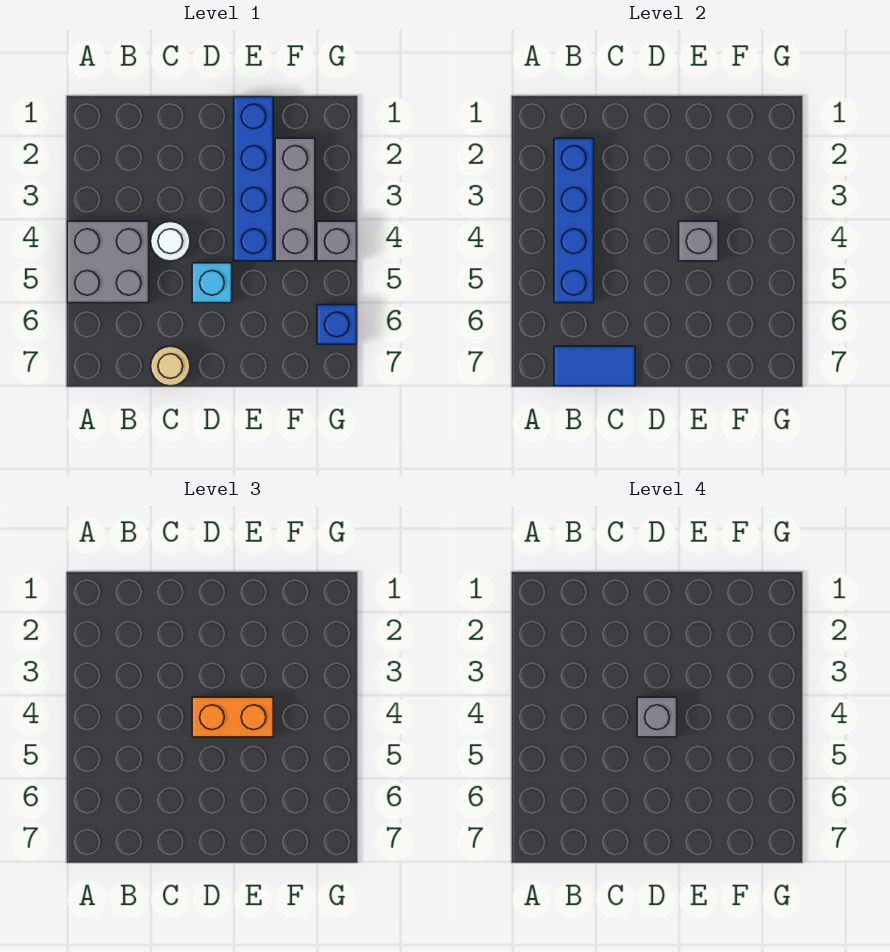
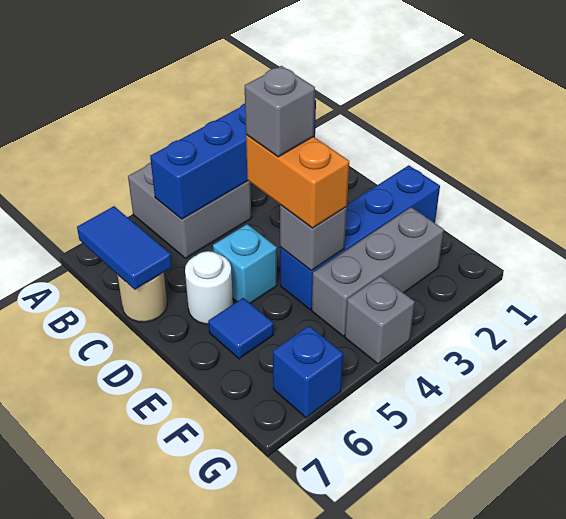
white 1x1 round brick [151,222,190,261] -> white 1x1 round brick moved to [185,251,233,324]
none -> blue 1x1 tile [208,298,274,359]

